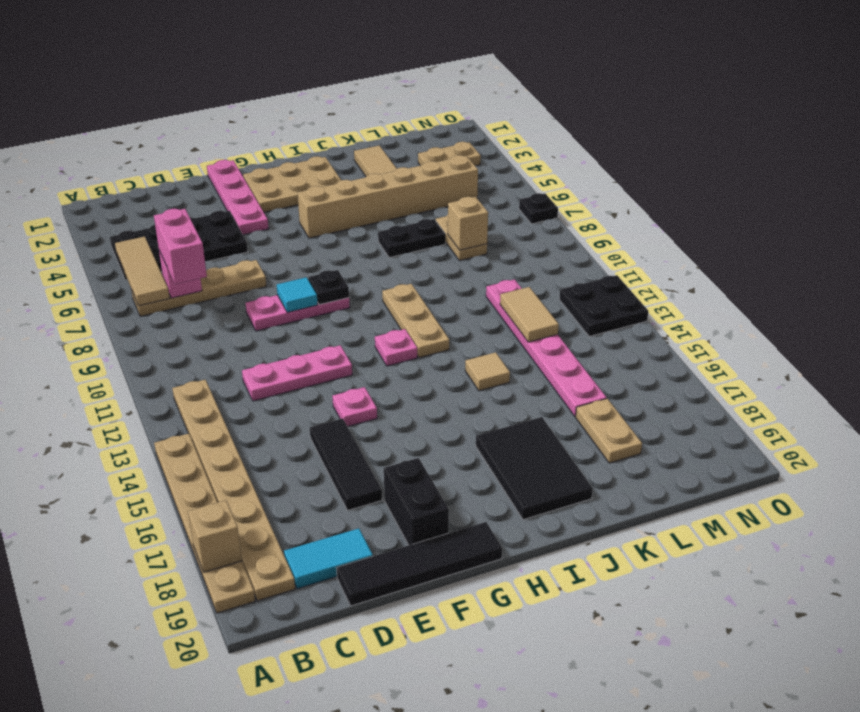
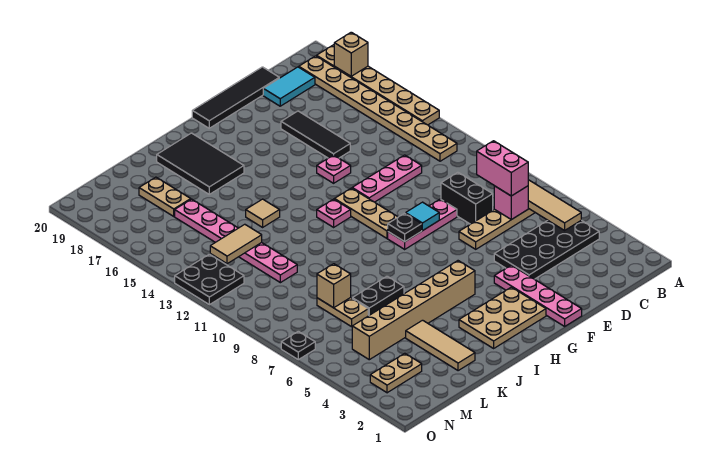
black 1x2 brick [384,458,449,545] -> black 1x2 brick moved to [441,172,493,224]
tan 1x3 plate [382,284,449,358] -> tan 1x3 plate moved to [334,188,398,238]
tan 1x2 tile [500,287,559,342] -> tan 1x2 tile turned to [210,224,262,264]

